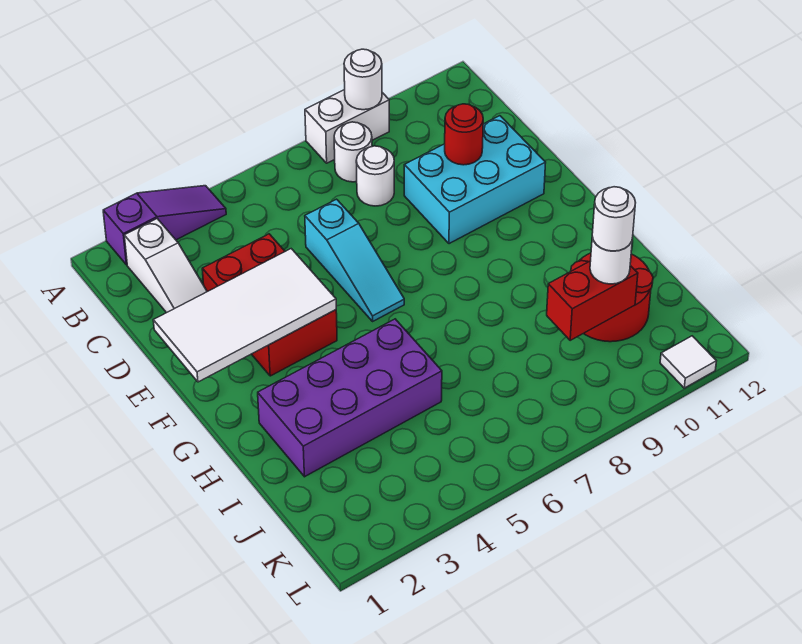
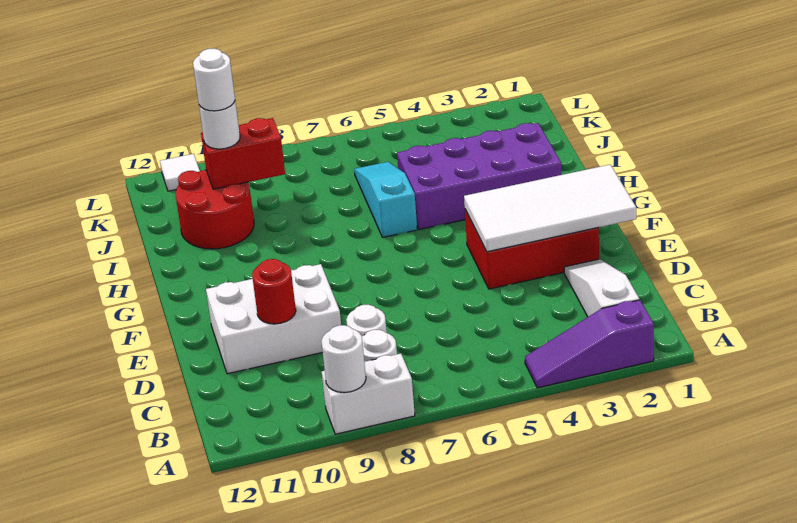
red 2x3 brick [202,234,337,376] -> red 2x3 brick turned to [465,210,599,289]
cyan 1x3 slope [305,199,404,321] -> cyan 1x3 slope moved to [354,162,417,237]
cyan 2x3 brick [404,116,546,244] -> white 2x3 brick [206,264,341,374]

